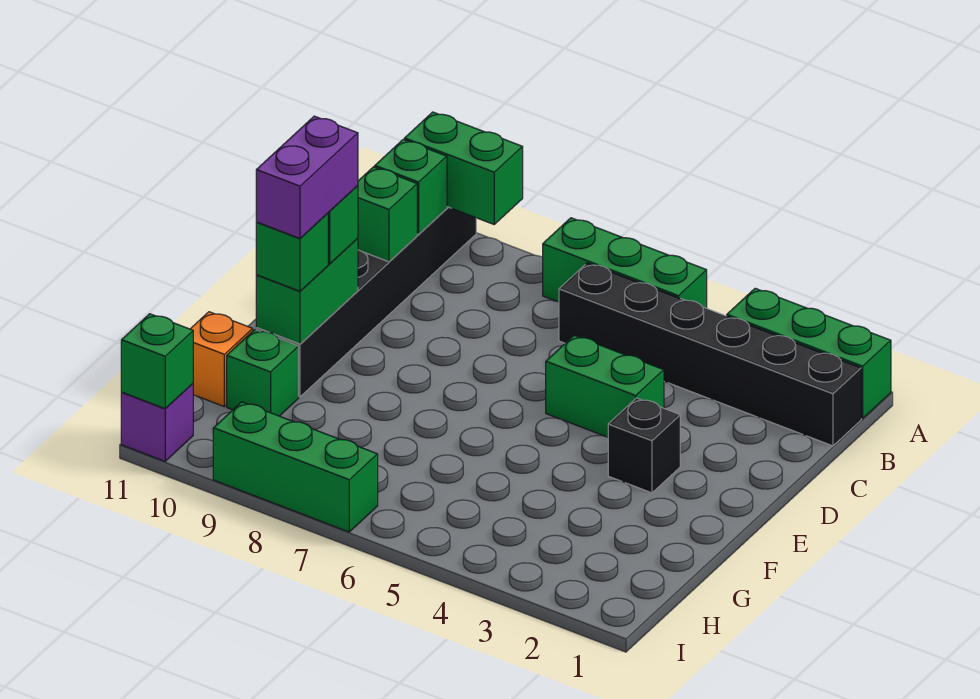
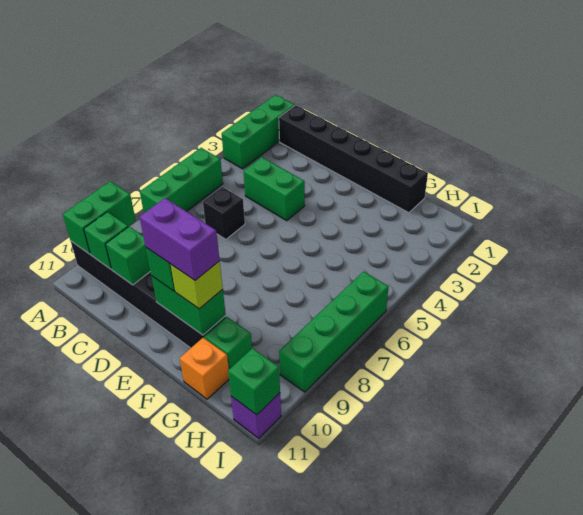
black 1x6 brick [559,263,861,446] -> black 1x6 brick turned to [279,105,428,213]
green 1x2 brick [546,335,664,437] -> green 1x2 brick turned to [243,157,305,221]
black 1x1 brick [608,398,680,493] -> black 1x1 brick moved to [203,187,245,239]
green 1x1 brick [256,213,328,291] -> lime 1x1 brick [171,261,223,309]
green 1x3 brick [213,402,378,532] -> green 1x4 brick [279,272,388,392]

